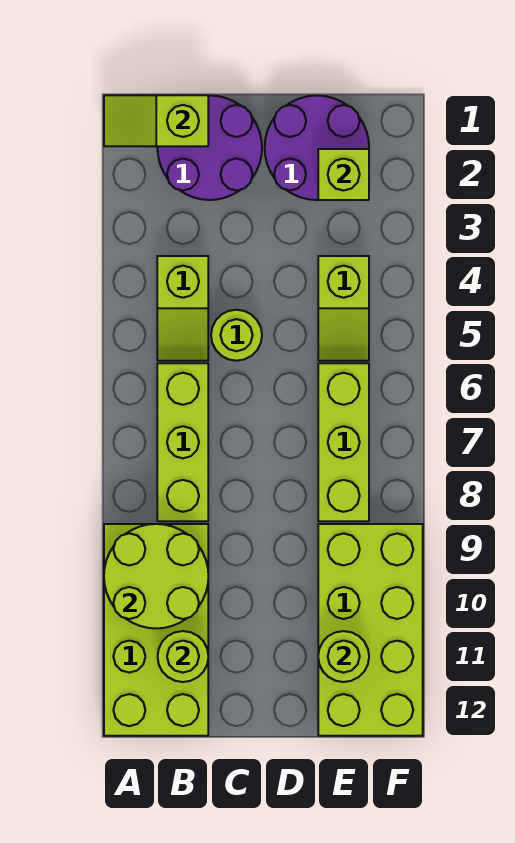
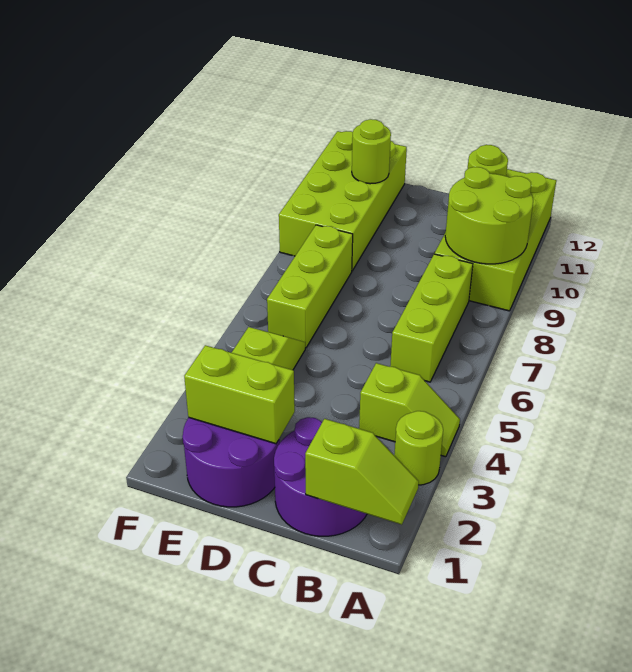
lime 1x2 slope [157,256,208,361] -> lime 1x2 slope turned to [359,363,460,457]
lime 1x1 round brick [211,310,262,361] -> lime 1x1 round brick moved to [394,411,443,485]
lime 1x1 brick [318,149,369,200] -> lime 1x2 brick [184,345,295,444]

